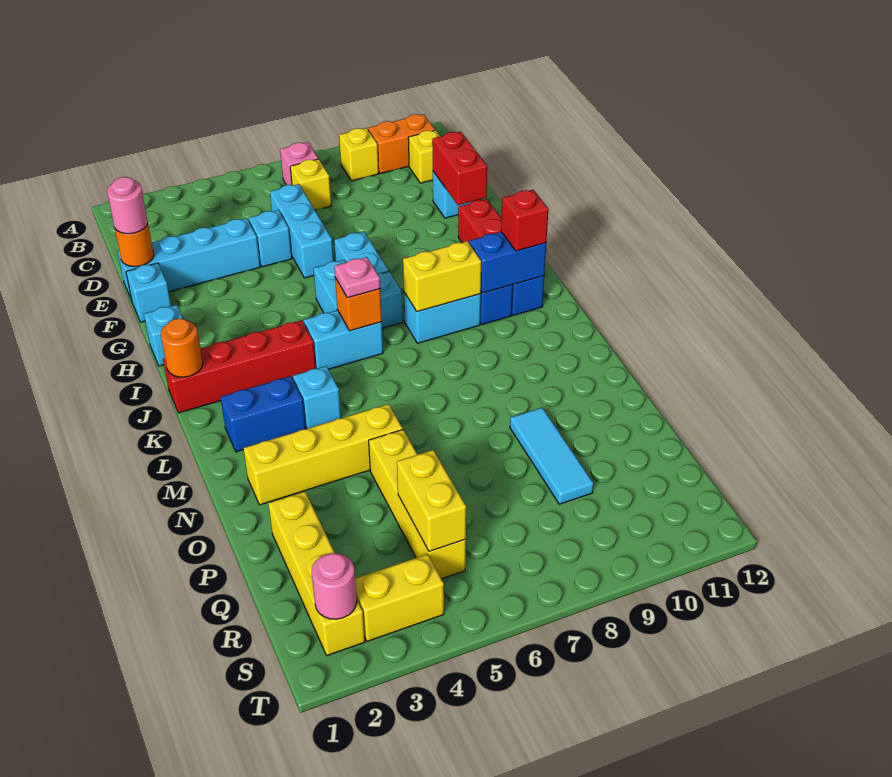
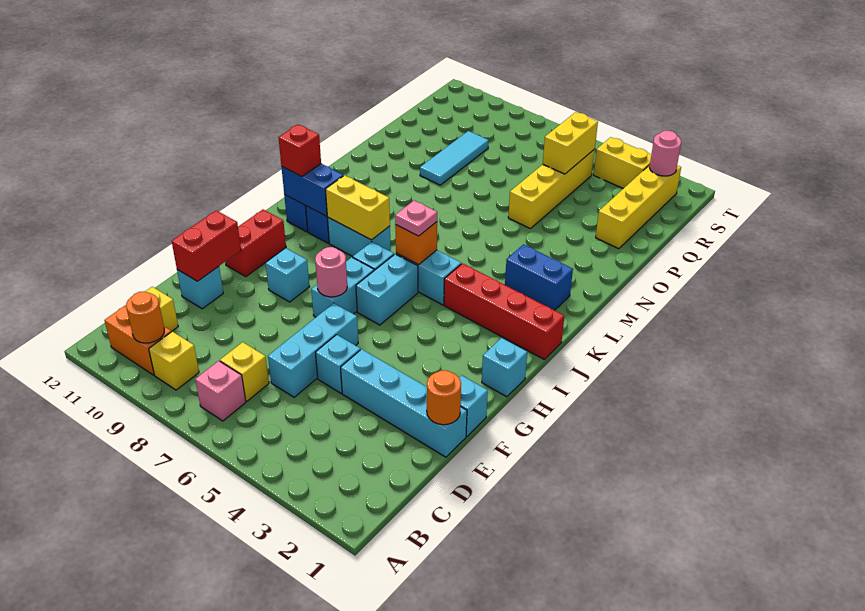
pink 1x1 round brick [107,177,148,234] -> pink 1x1 round brick moved to [315,247,347,297]
orange 1x1 round brick [161,318,203,377] -> orange 1x1 round brick moved to [126,291,164,343]
cyan 1x1 brick [293,366,341,429] -> cyan 1x1 brick moved to [265,248,310,302]
yellow 1x4 brick [244,404,403,505] -> none

